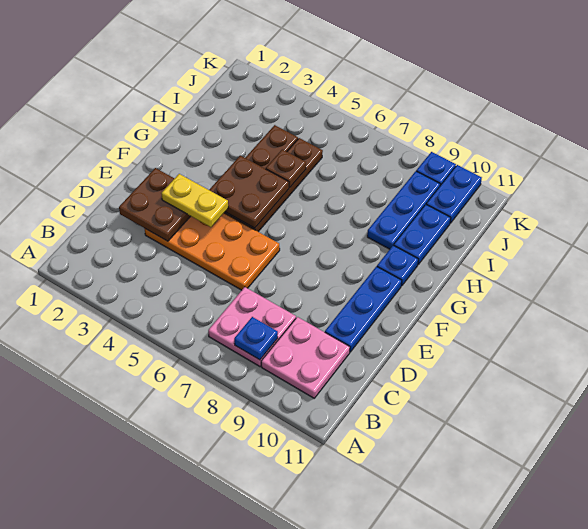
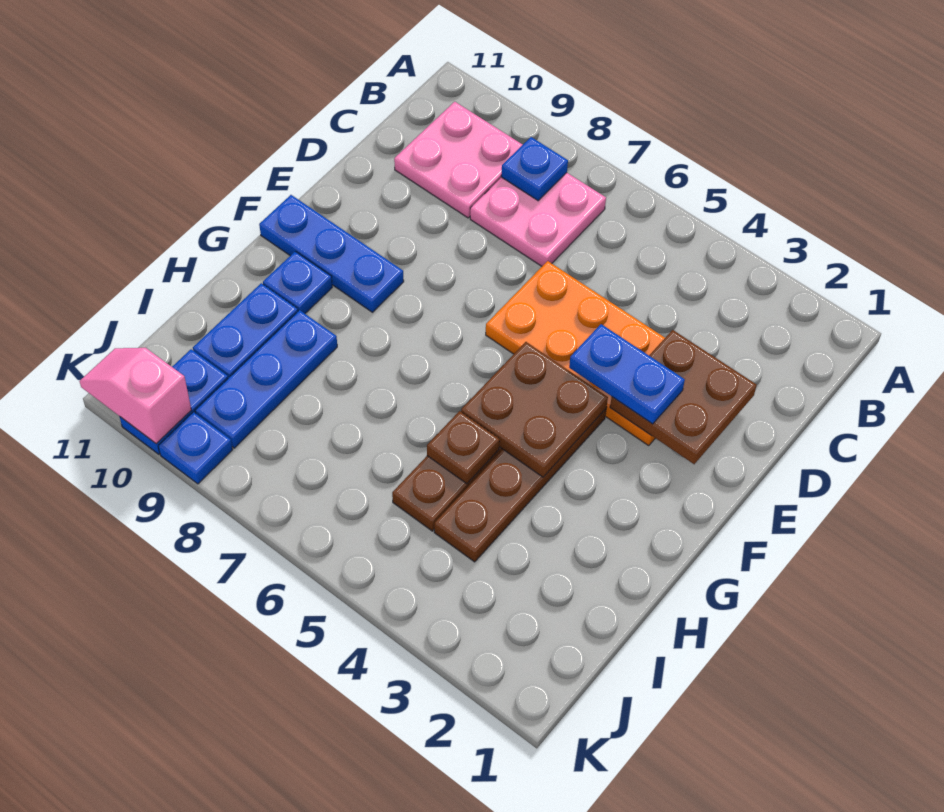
blue 1x3 plate [325,267,402,352] -> blue 1x3 plate turned to [259,195,404,312]
yellow 1x2 plate [161,174,228,227] -> blue 1x2 plate [569,324,685,424]
none -> pink 1x2 slope [79,348,191,444]

